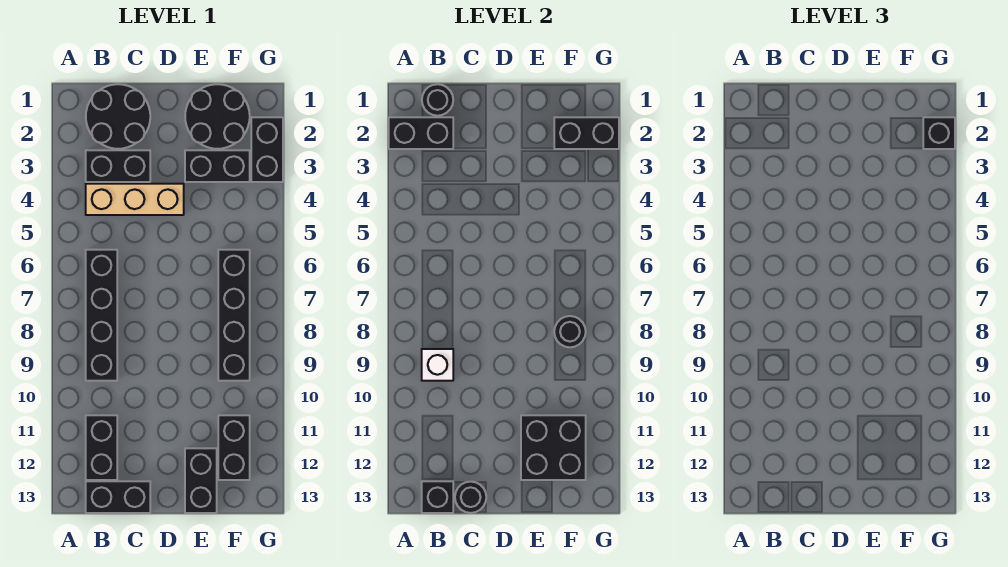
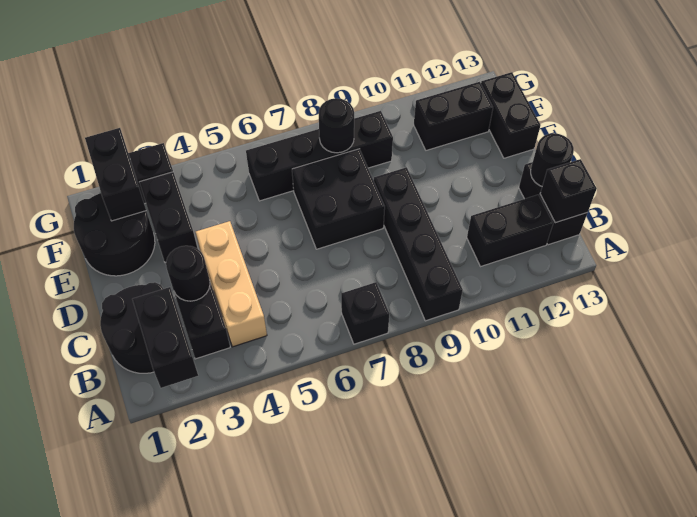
black 1x1 round brick [422,84,453,116] -> black 1x1 round brick moved to [166,246,210,301]
black 1x4 brick [86,250,117,381] -> black 1x4 brick turned to [374,167,463,321]
white 1x1 brick [422,349,453,381] -> none
black 2x2 brick [521,415,586,480] -> black 2x2 brick moved to [292,149,385,249]
black 1x2 brick [185,448,217,513] -> black 1x2 brick turned to [481,72,541,158]
black 1x1 brick [923,117,955,149] -> black 1x1 brick moved to [341,282,389,344]

